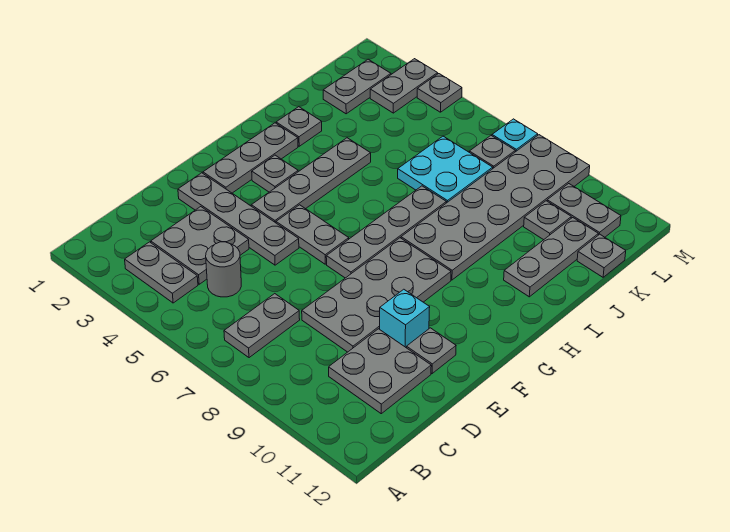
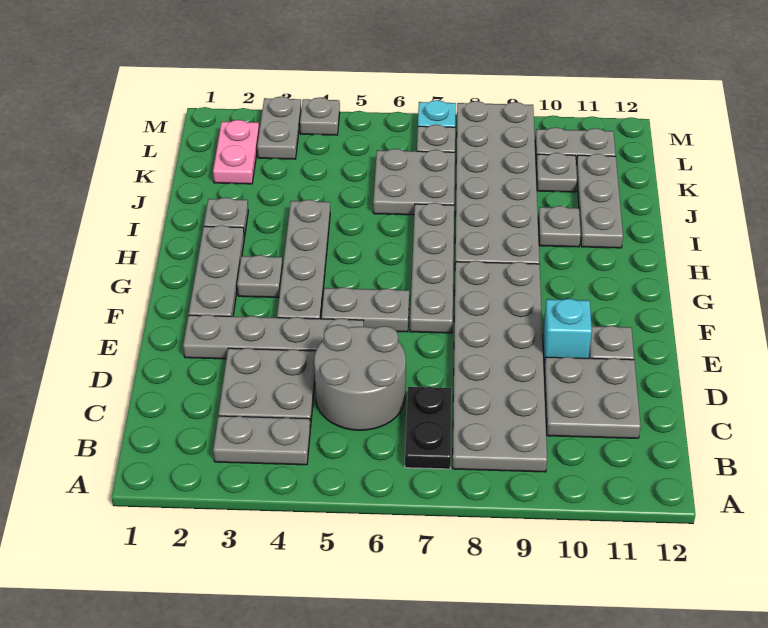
grey 1x2 plate [224,294,300,358] -> black 1x2 plate [405,387,452,469]
grey 1x1 round brick [206,242,241,297] -> grey 2x2 round brick [314,325,406,430]
grey 2x4 plate [302,238,451,352] -> grey 2x6 plate [453,261,547,472]
cyan 2x2 plate [398,136,493,203] -> grey 2x2 plate [373,149,455,215]
grey 1x2 plate [323,59,391,114] -> pink 1x2 plate [213,120,259,184]
grey 1x1 plate [577,234,626,277] -> grey 1x1 plate moved to [538,206,581,247]

